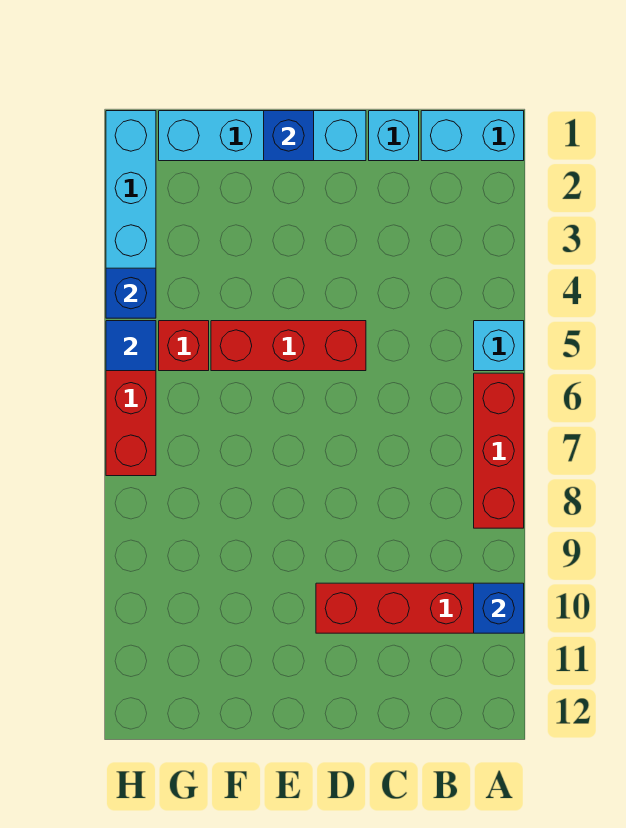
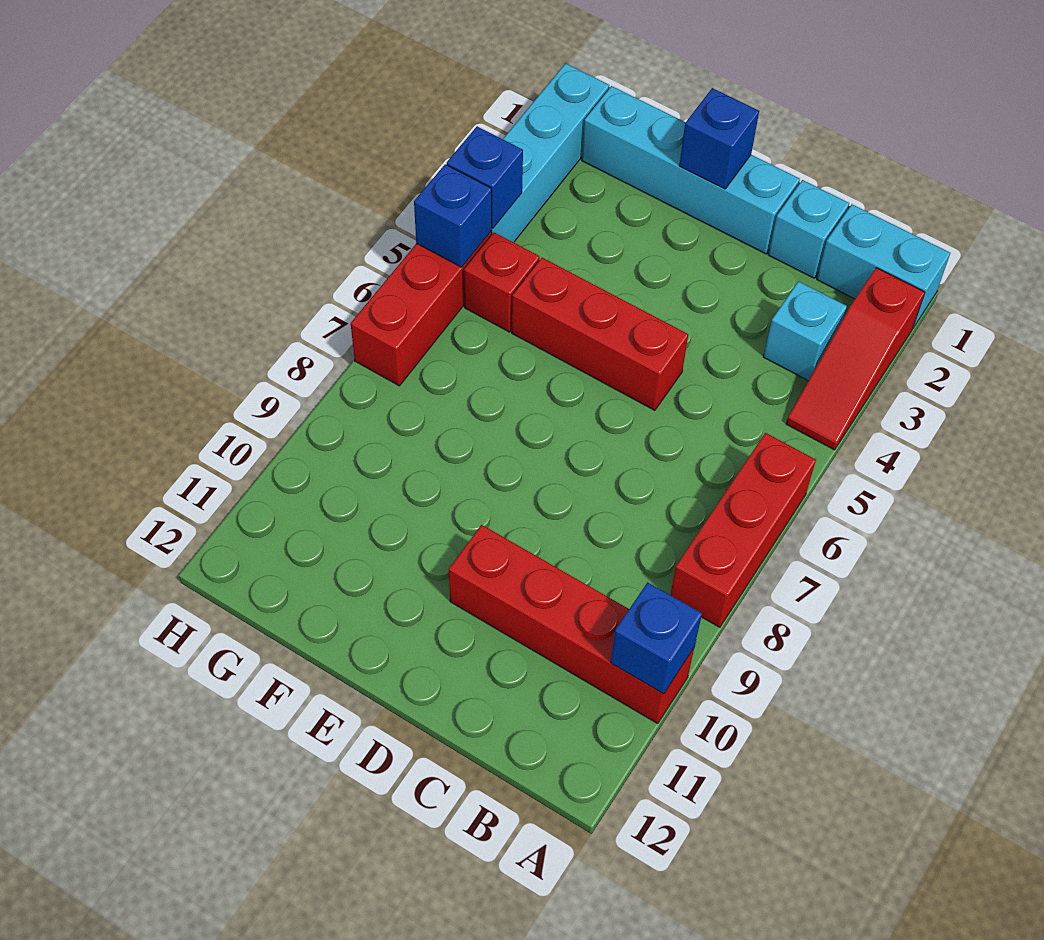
none -> red 1x3 slope [786,268,925,450]
cyan 1x1 brick [474,321,524,371] -> cyan 1x1 brick moved to [764,281,847,381]
blue 1x1 tile [106,321,156,371] -> blue 1x1 brick [414,164,492,267]

